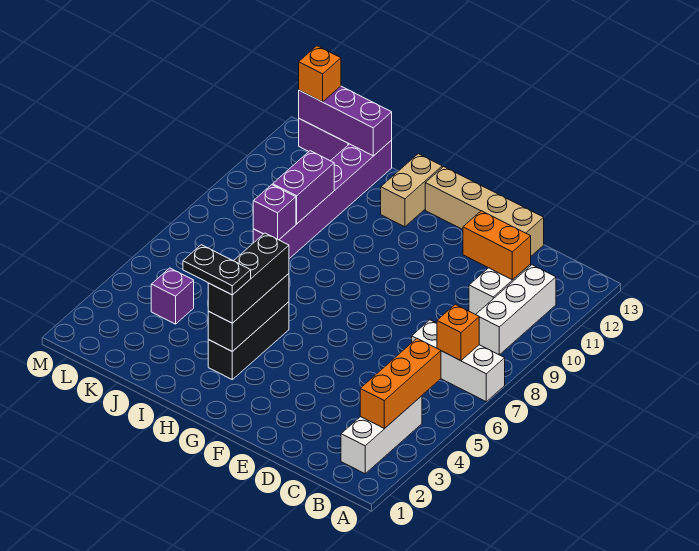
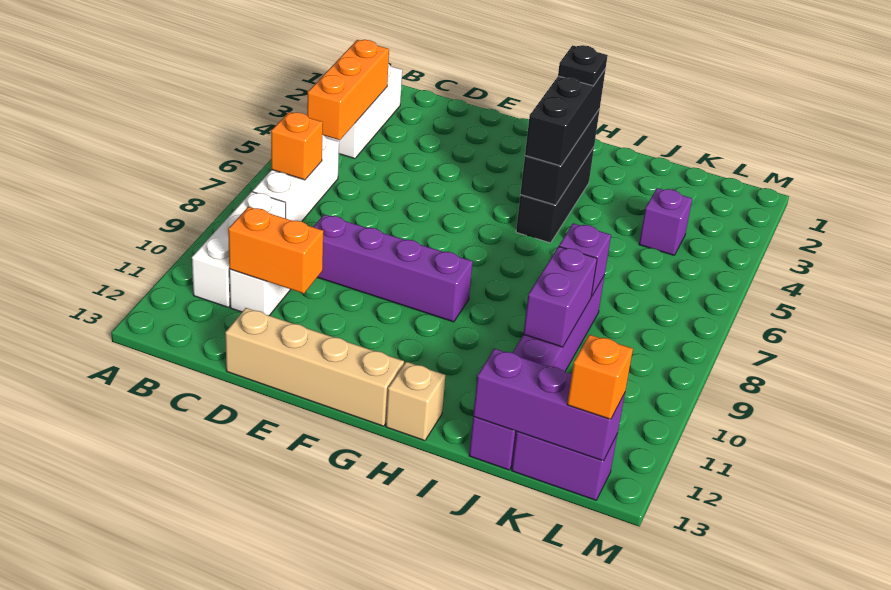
white 1x3 brick [412,320,505,402] -> white 1x3 brick turned to [253,135,339,221]
none -> purple 1x4 brick [314,215,473,322]
black 1x2 plate [183,245,251,295] -> black 1x1 plate [558,45,608,86]
tan 1x2 brick [381,154,442,227] -> tan 1x1 brick [386,362,445,441]

